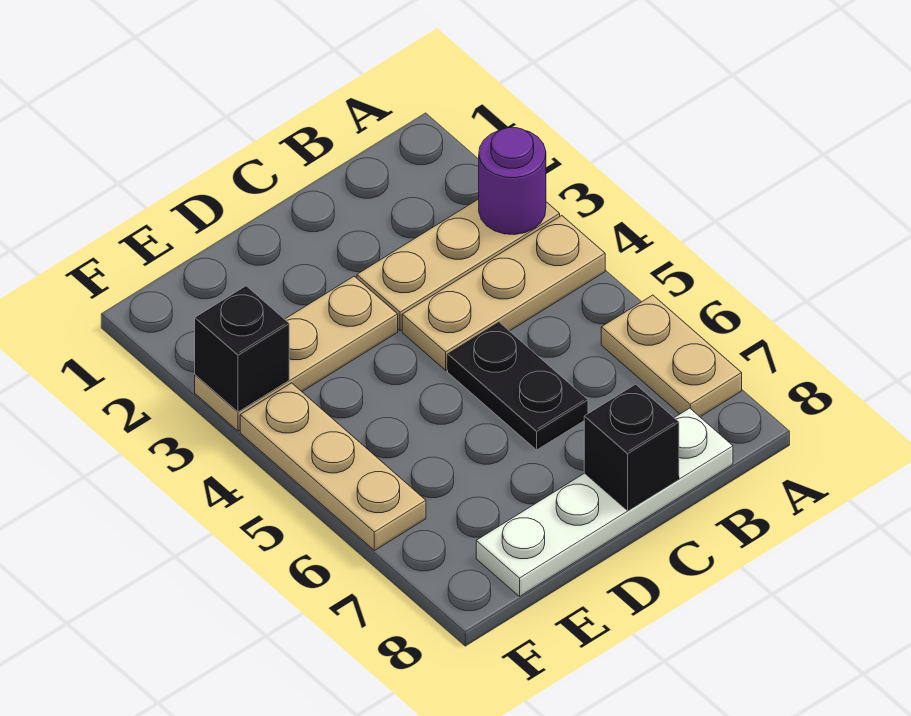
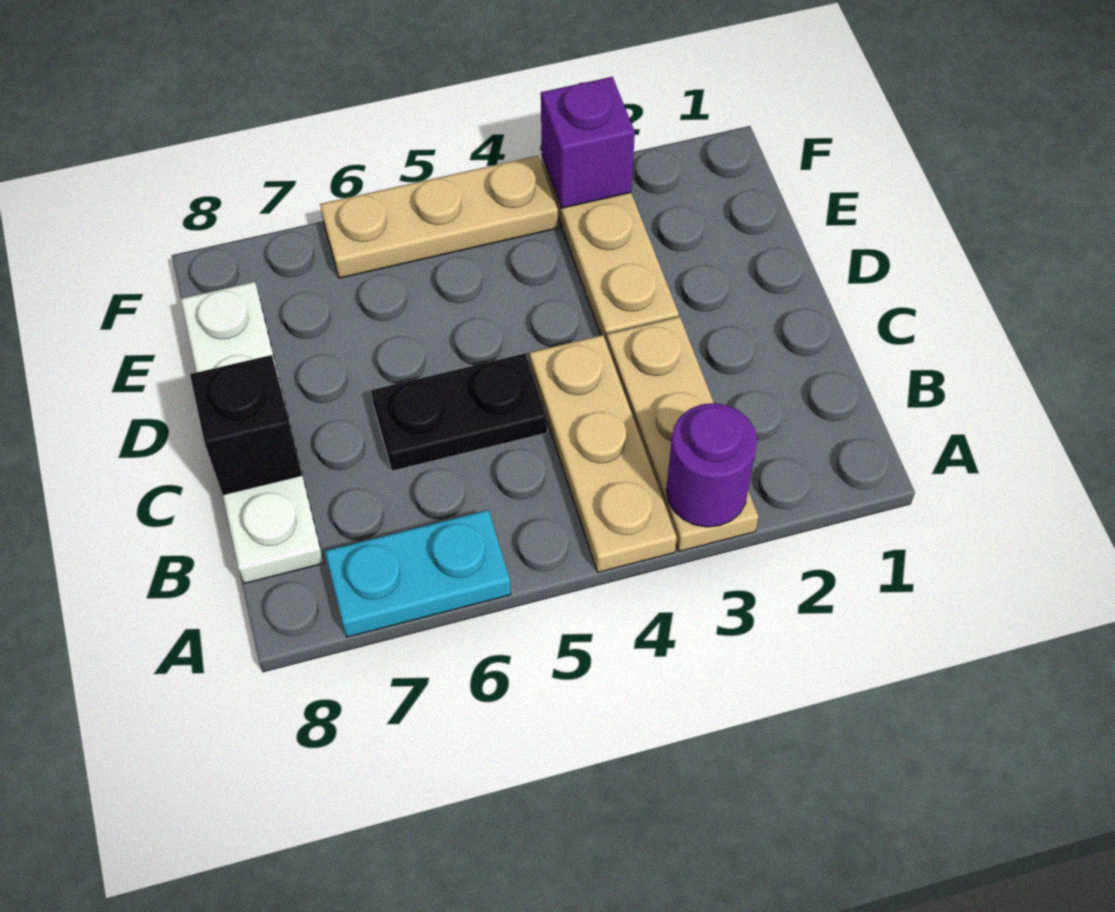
tan 1x2 plate [601,295,742,417] -> cyan 1x2 plate [325,510,511,637]
black 1x1 brick [195,286,289,412] -> purple 1x1 brick [541,77,635,208]

